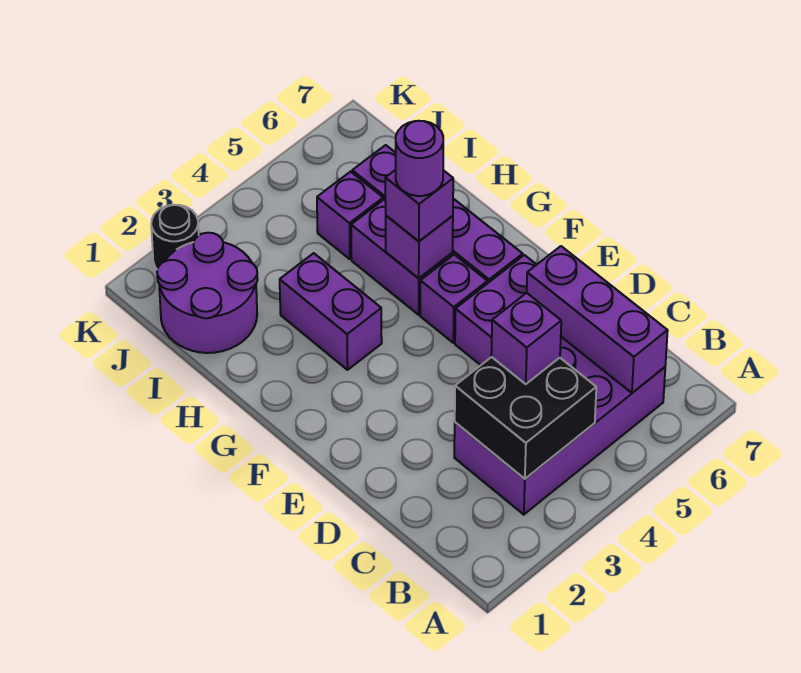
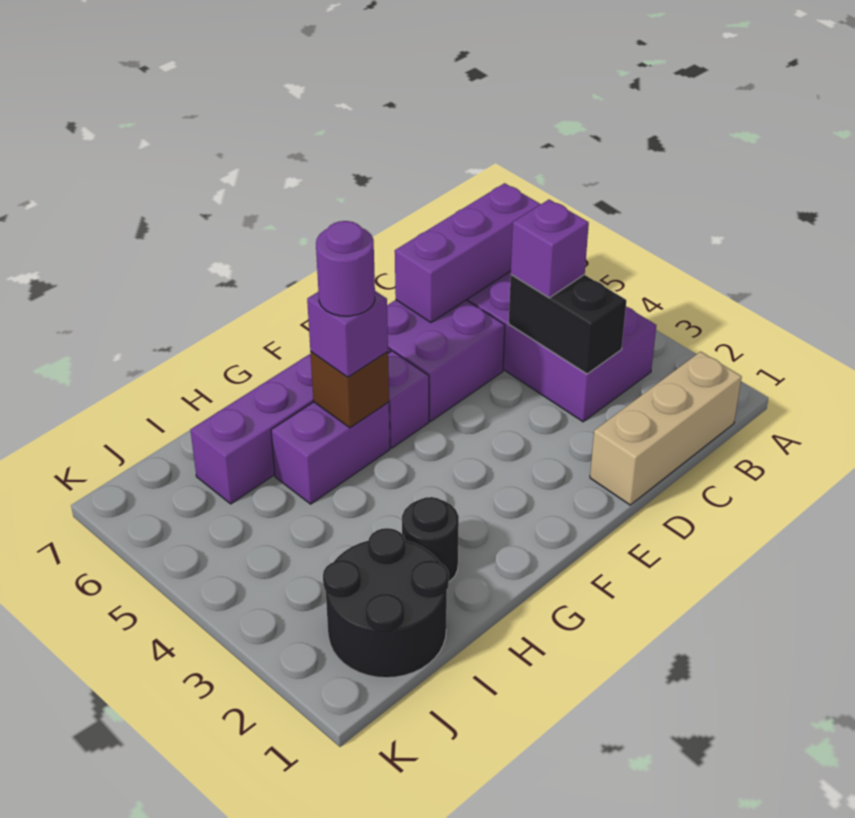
none -> tan 1x3 brick [590,352,742,505]
black 2x2 brick [455,357,596,479] -> black 1x2 brick [509,275,626,374]
purple 1x2 brick [280,253,382,370] -> none
purple 1x1 brick [386,216,453,278] -> brown 1x1 brick [310,352,389,428]
purple 2x2 round brick [157,233,258,353] -> black 2x2 round brick [323,528,449,678]
purple 1x1 brick [317,172,383,259] -> none
black 1x1 round brick [151,205,199,269] -> black 1x1 round brick moved to [402,497,459,582]

